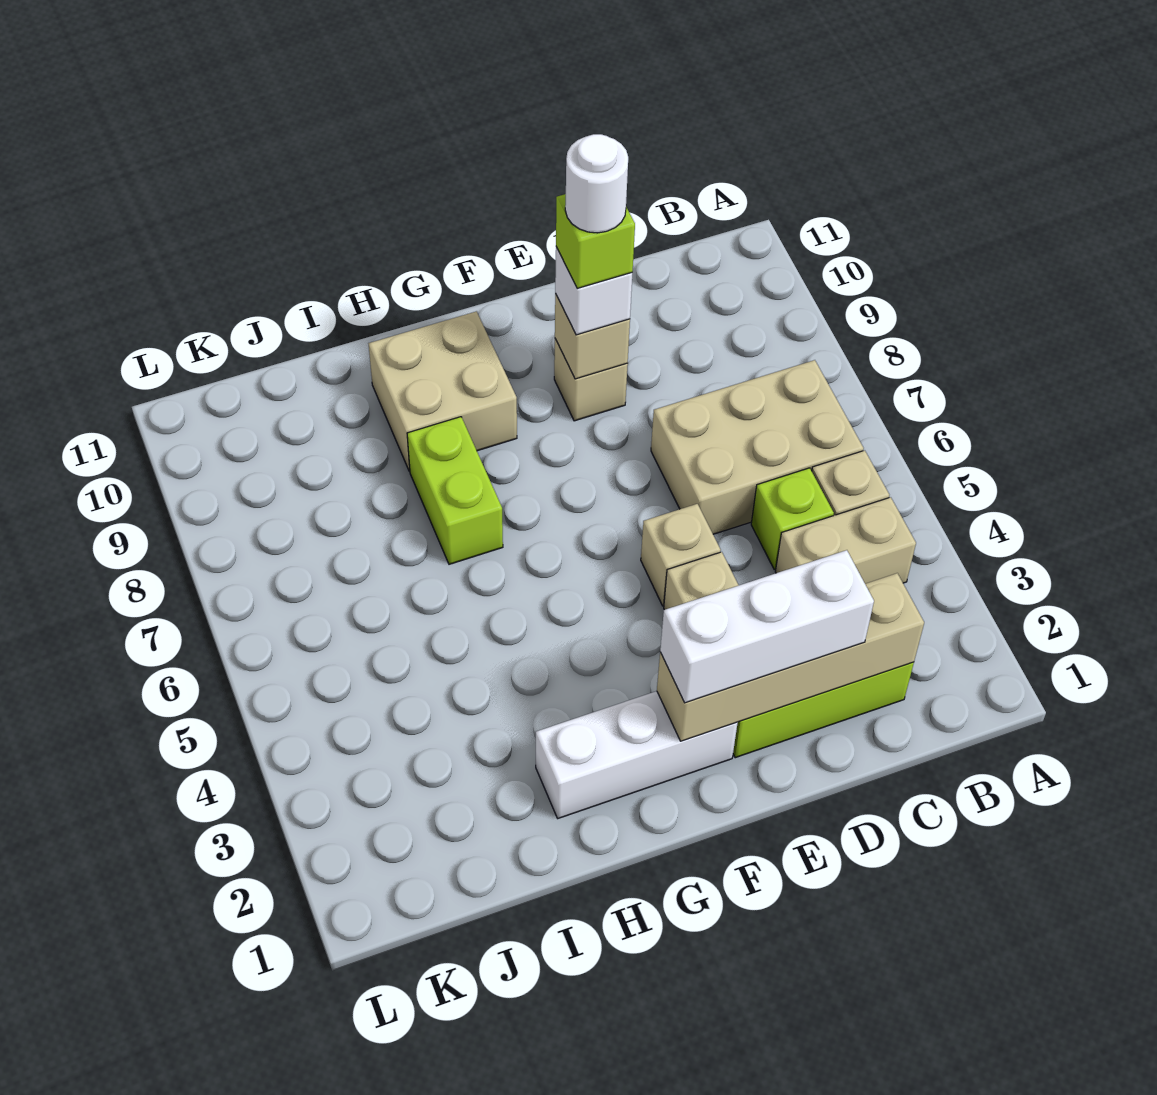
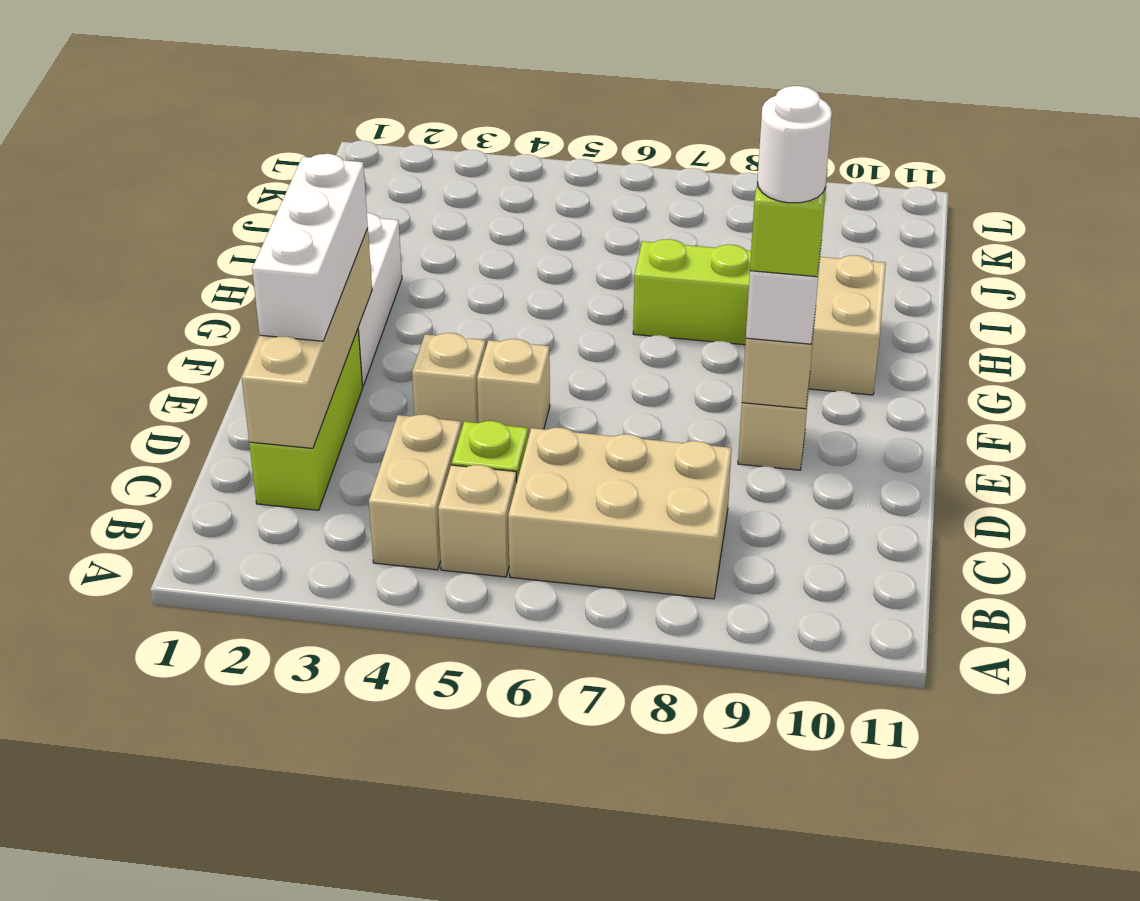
tan 2x3 brick [651,360,864,534] -> tan 2x3 brick turned to [508,428,732,599]

